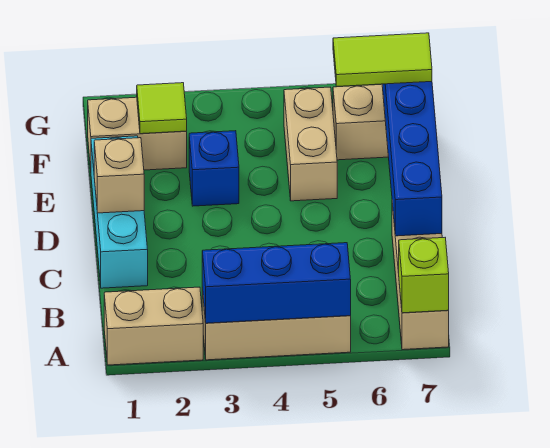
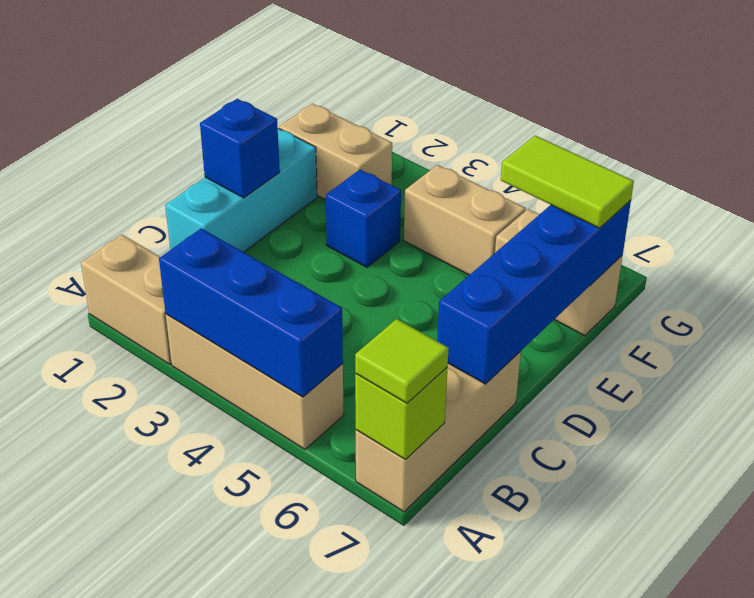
tan 1x1 brick [94,138,144,213] -> blue 1x1 brick [200,99,280,198]
tan 1x2 brick [284,87,337,201] -> tan 1x2 brick turned to [404,165,526,275]
lime 1x1 tile [137,83,187,134] -> lime 1x1 tile moved to [355,319,449,403]

